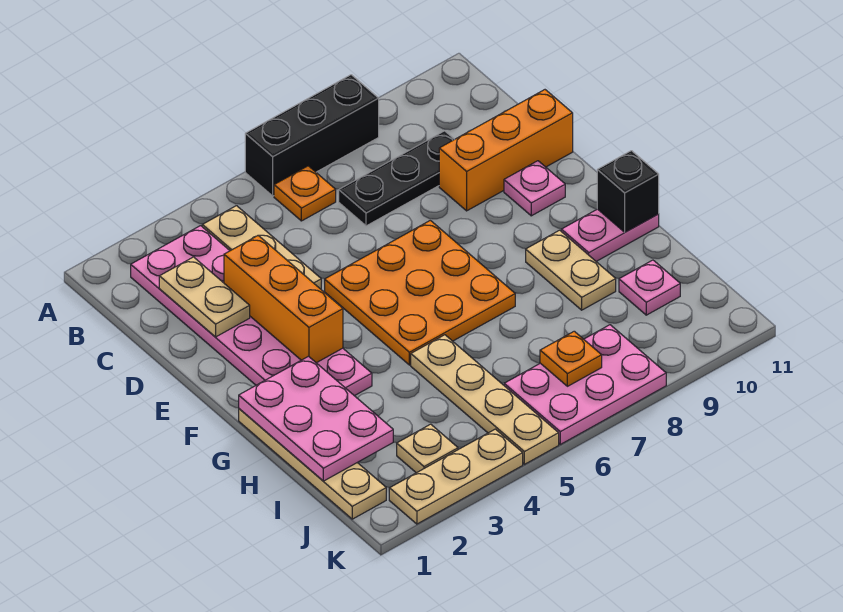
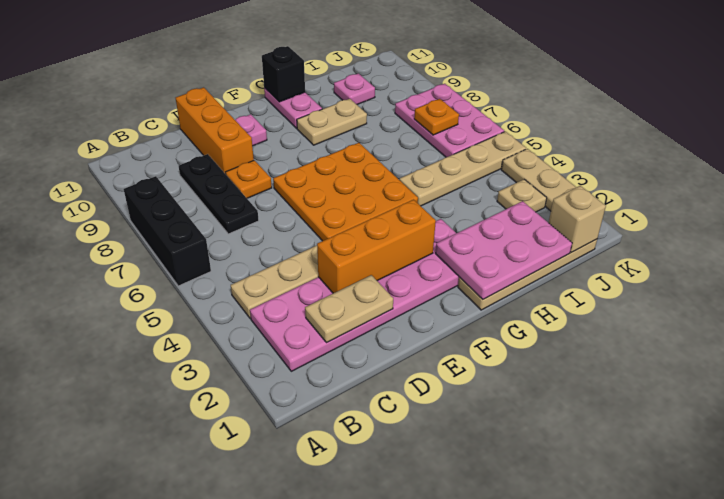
orange 1x1 plate [274,166,336,221] -> orange 1x1 plate moved to [226,160,272,198]
none -> tan 1x1 brick [549,186,606,252]

